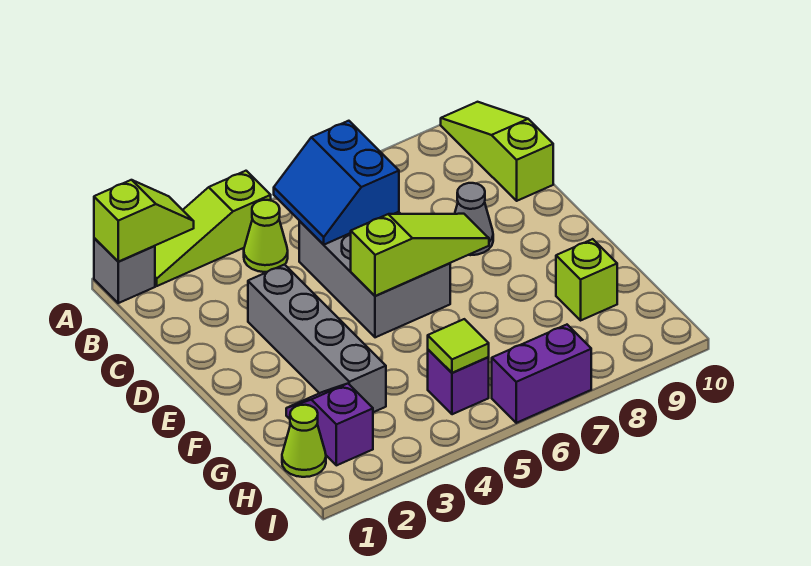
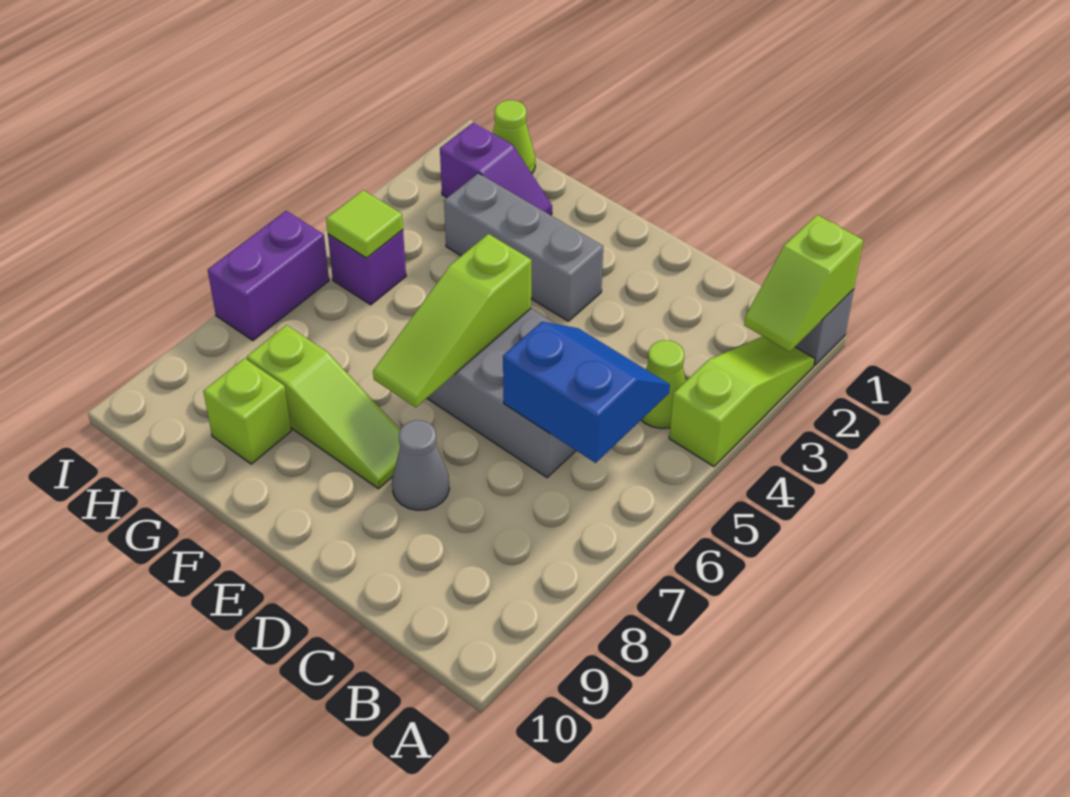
lime 1x3 slope [441,102,553,201] -> lime 1x3 slope moved to [247,325,400,489]
grey 1x4 brick [248,264,386,412] -> grey 1x3 brick [444,173,603,321]

